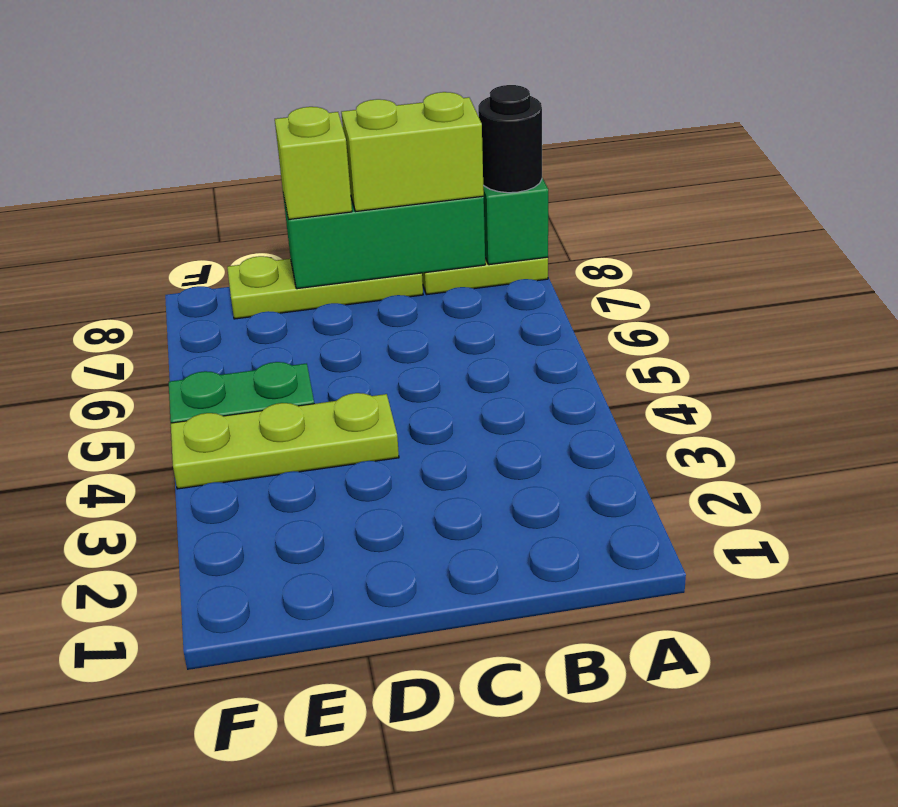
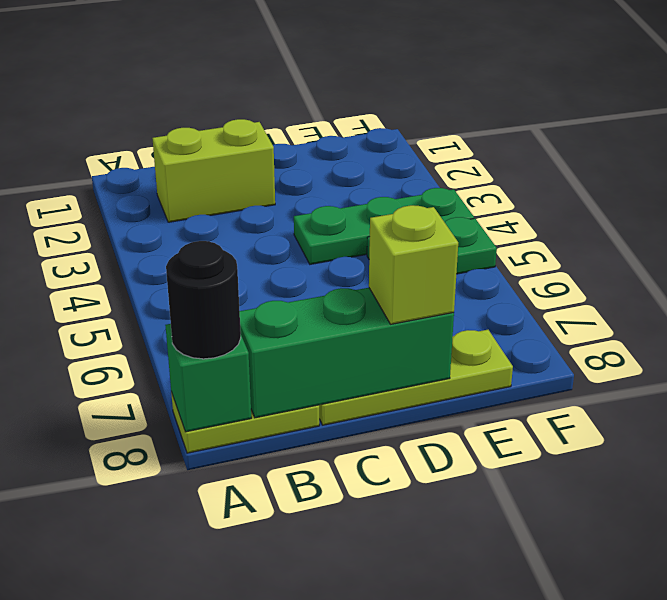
lime 1x2 brick [341,92,484,211] -> lime 1x2 brick moved to [152,119,275,222]
lime 1x3 plate [171,393,399,489] -> green 1x3 plate [294,188,474,264]

